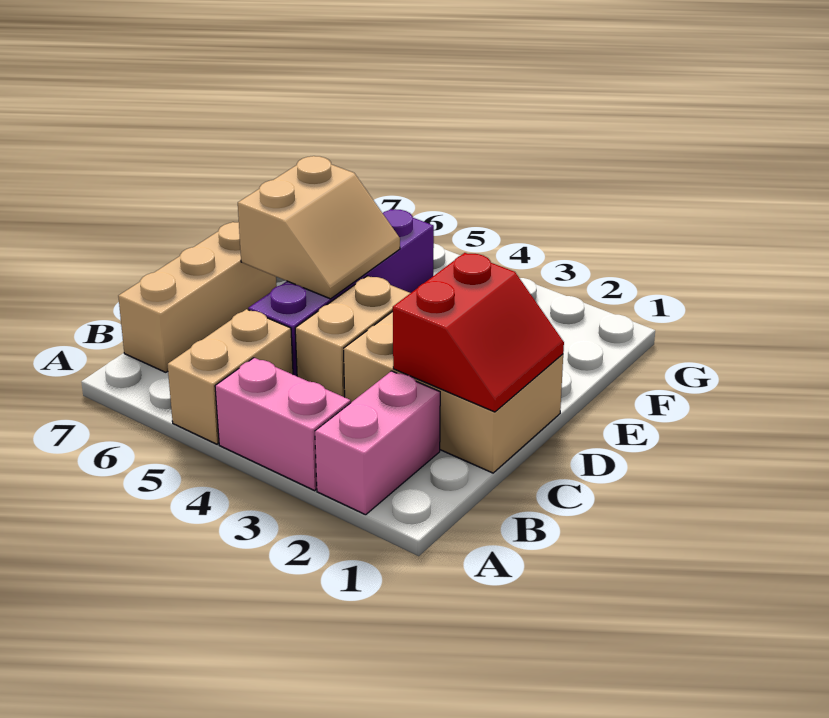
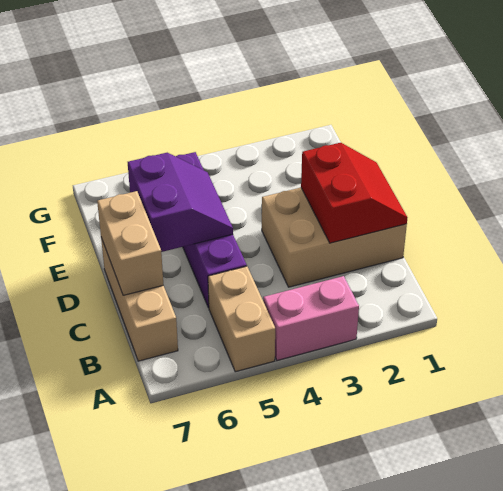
pink 1x2 brick [315,371,440,515] -> none
tan 1x2 brick [295,276,410,397] -> tan 1x2 brick moved to [97,191,163,295]
tan 2x2 slope [238,156,400,299] -> purple 2x2 slope [128,153,233,252]

